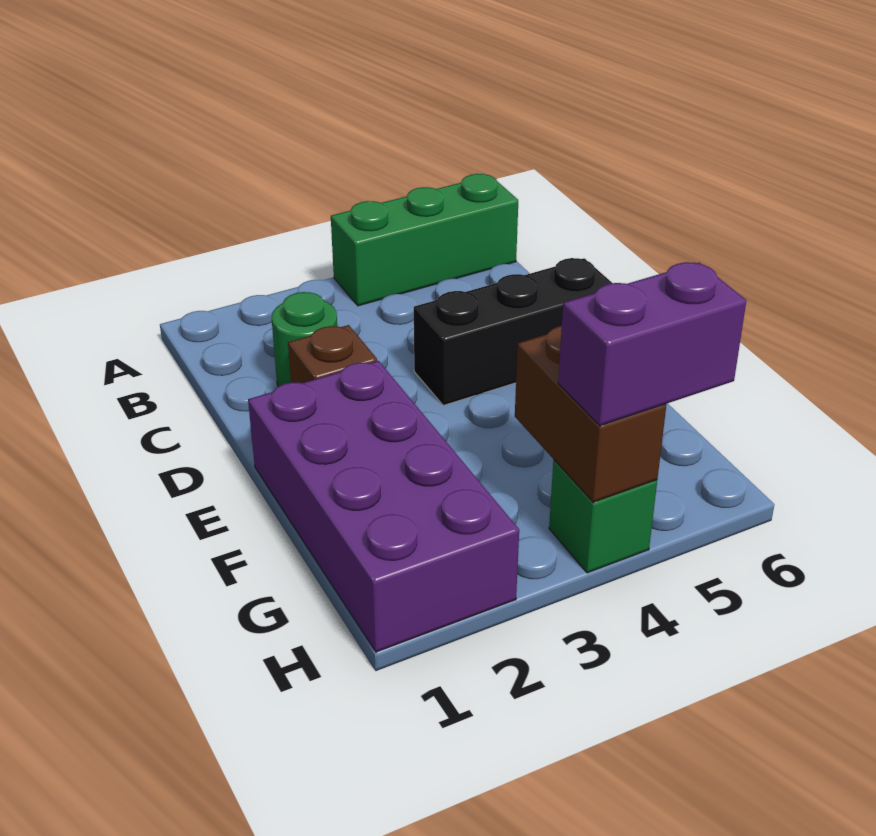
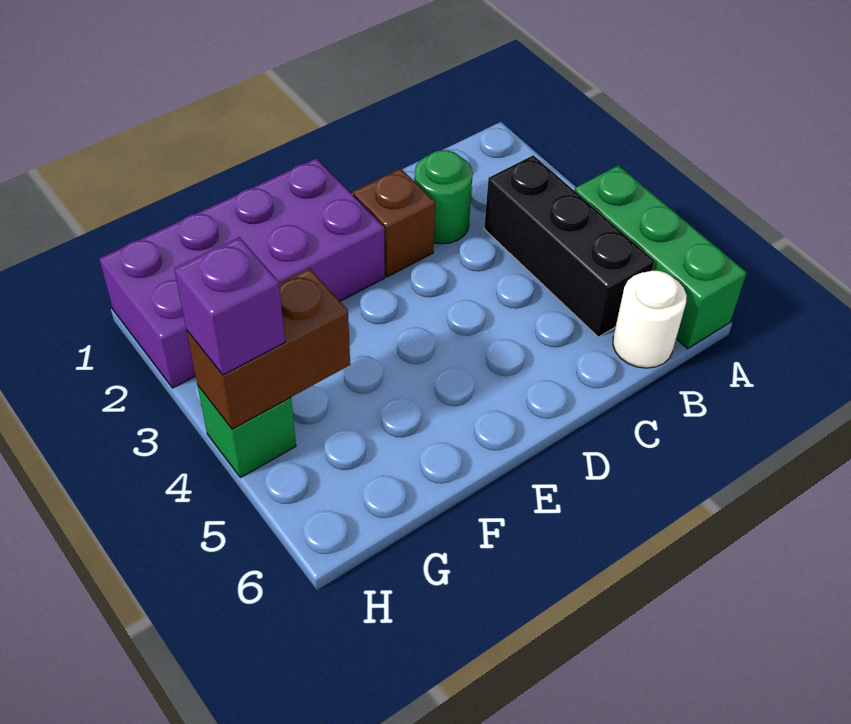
none -> white 1x1 round brick [613,271,687,368]
black 1x3 brick [414,258,612,405] -> black 1x3 brick moved to [484,155,654,337]
purple 1x2 brick [558,262,746,426] -> purple 1x1 brick [174,237,285,375]

